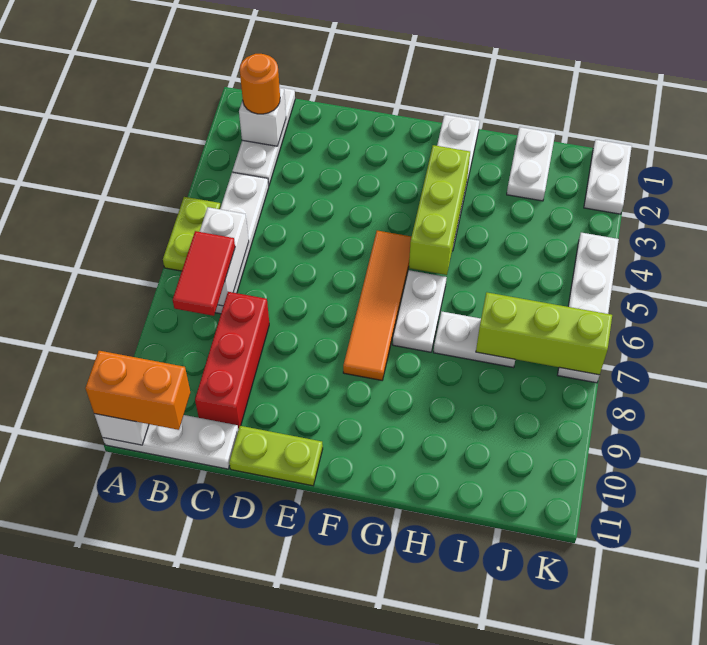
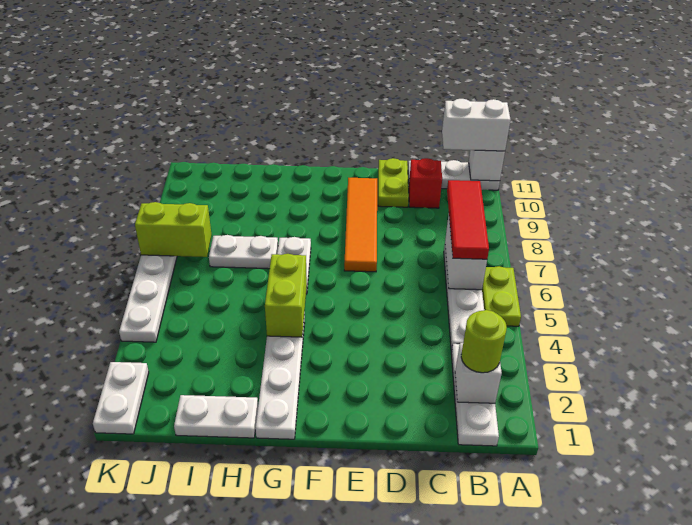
orange 1x2 brick [86,351,190,430] -> white 1x2 brick [442,99,511,151]
orange 1x1 round brick [240,54,280,114] -> lime 1x1 round brick [461,310,507,373]
red 1x2 tile [173,231,235,316] -> red 1x3 tile [447,180,489,259]
red 1x3 brick [195,292,269,429] -> red 1x1 brick [409,158,442,208]
lime 1x2 plate [229,426,323,486] -> lime 1x2 plate turned to [378,158,409,207]
orange 1x4 tile [343,231,412,380] -> orange 1x4 tile moved to [344,178,377,272]
lime 1x3 brick [409,145,470,275] -> lime 1x2 brick [265,254,307,337]
white 1x2 plate [507,127,555,201] -> white 1x2 plate turned to [174,395,258,438]
lime 1x3 brick [476,292,612,375] -> lime 1x2 brick [135,202,212,257]

